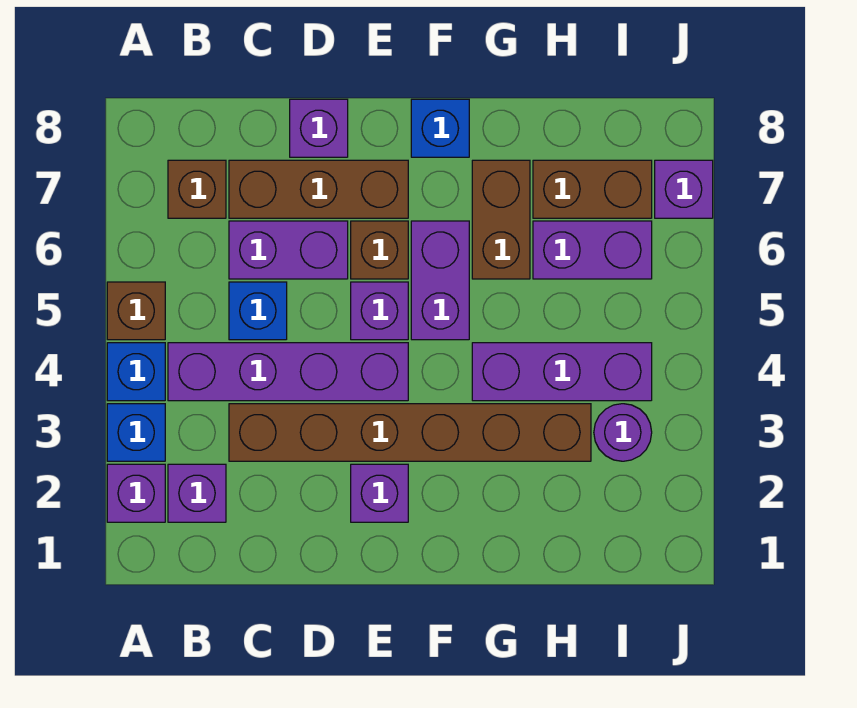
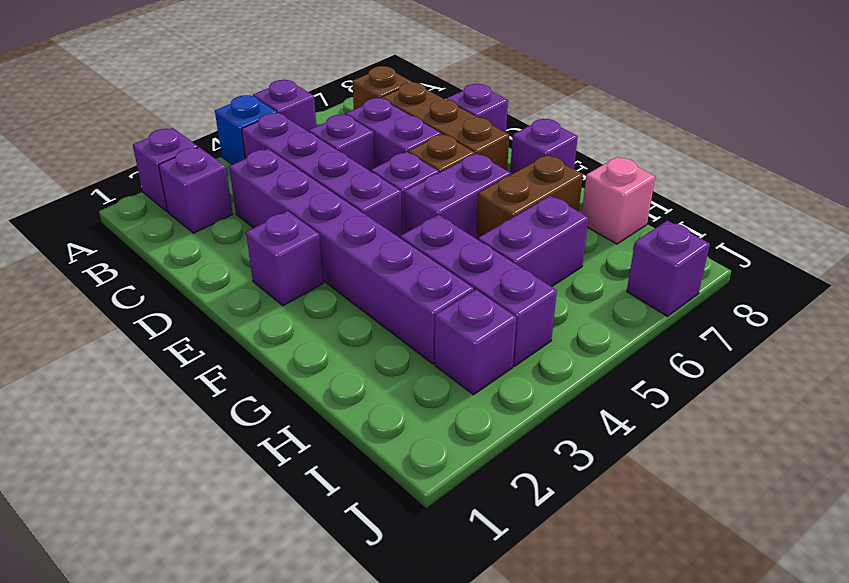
blue 1x1 brick [107,404,165,461] -> none
brown 1x1 brick [107,282,165,340] -> purple 1x1 brick [253,80,316,132]
brown 1x6 brick [229,404,591,461] -> purple 1x6 brick [229,149,474,364]
blue 1x1 brick [229,282,287,340] -> purple 1x1 brick [309,114,375,171]
blue 1x1 brick [411,99,469,157] -> purple 1x1 brick [510,118,578,174]
purple 1x2 brick [533,221,652,279] -> purple 1x2 brick turned to [478,196,589,287]
brown 1x2 brick [533,160,652,218] -> none
none -> pink 1x1 brick [582,157,655,244]
purple 1x1 round brick [594,404,652,461] -> purple 1x1 brick [435,290,517,395]

